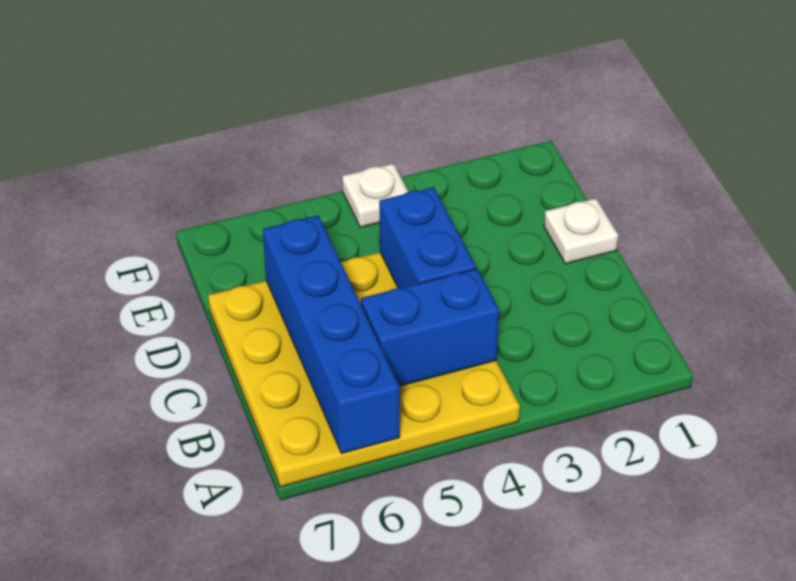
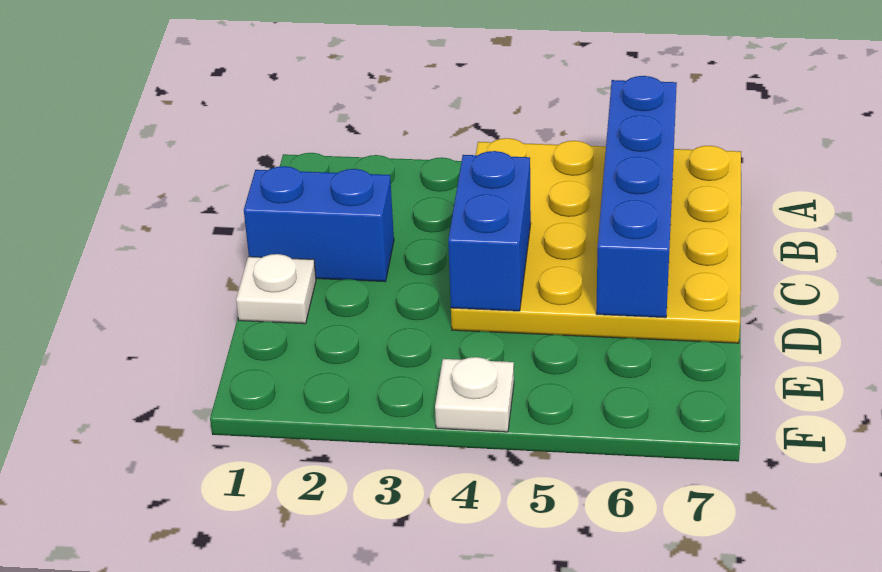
blue 1x2 brick [361,269,499,386] -> blue 1x2 brick moved to [244,166,394,282]

